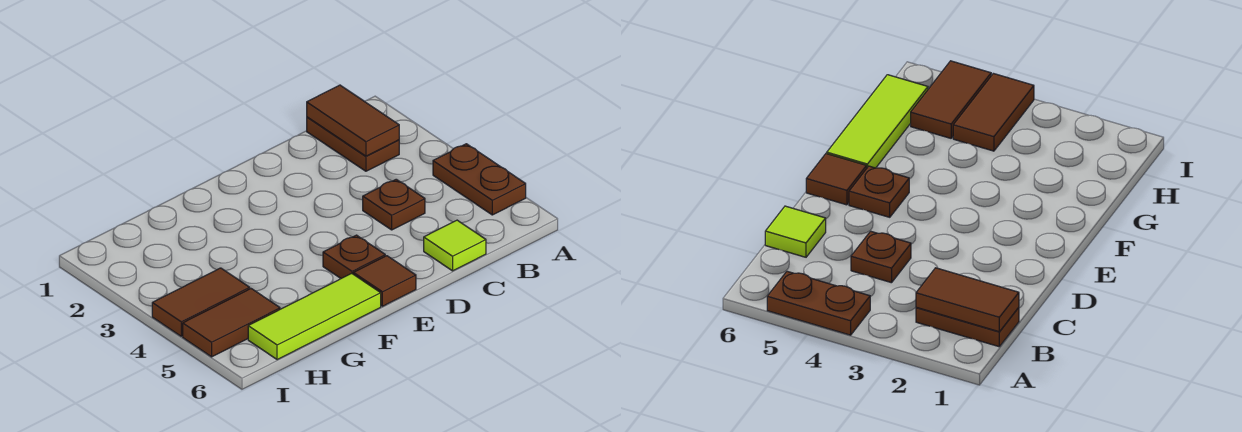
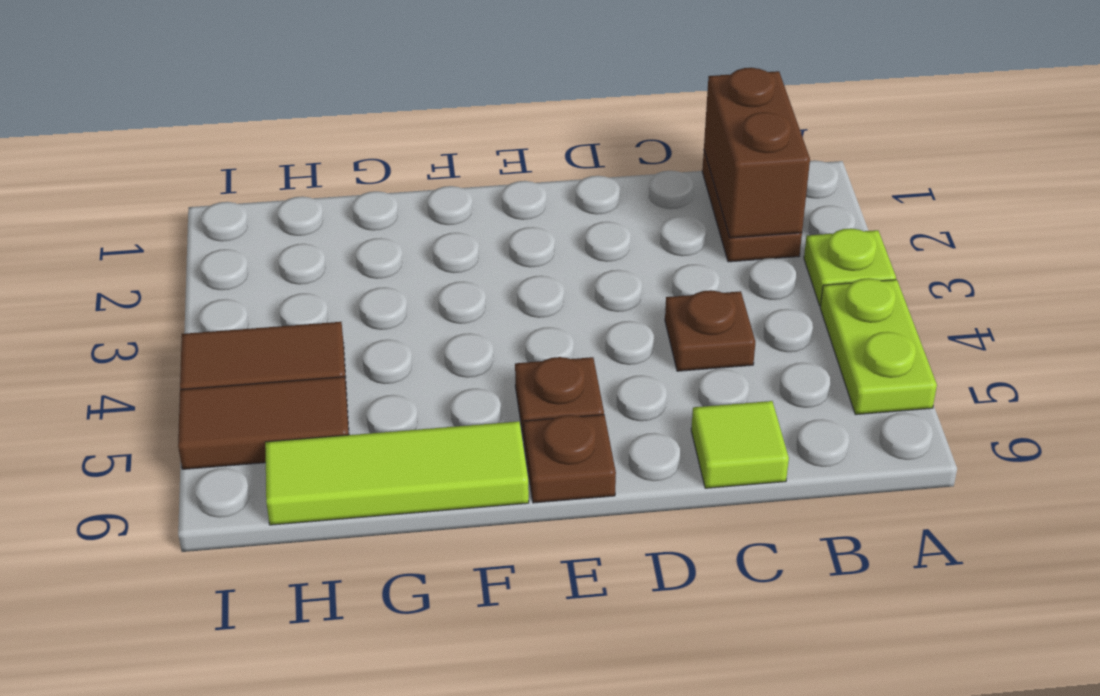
none -> lime 1x1 plate [804,228,896,306]
brown 1x2 plate [433,144,526,215] -> lime 1x2 plate [820,278,937,415]
brown 1x2 tile [307,85,399,156] -> brown 1x2 brick [704,68,810,238]
brown 1x1 tile [353,256,416,306] -> brown 1x1 plate [524,415,616,503]

